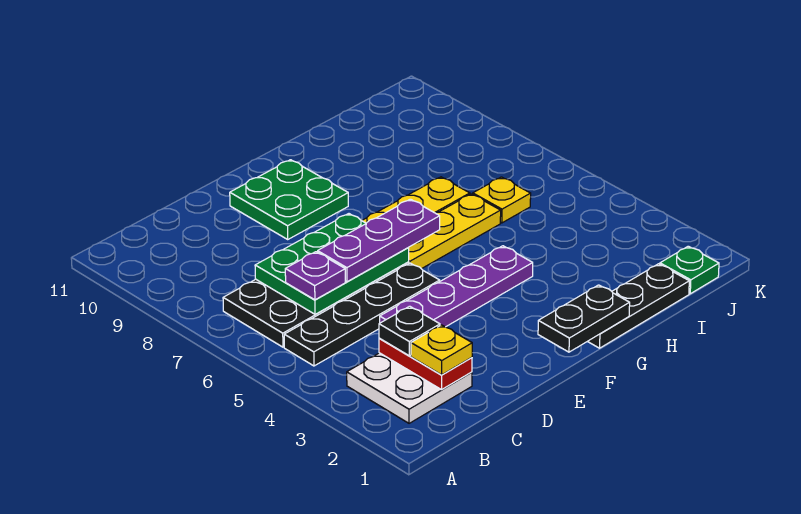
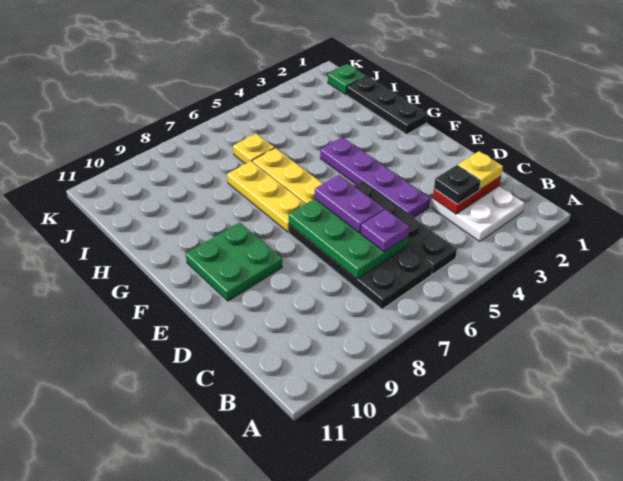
purple 1x3 plate [318,199,440,282] -> purple 1x2 plate [315,175,384,233]
black 1x2 plate [538,285,630,352] -> none

